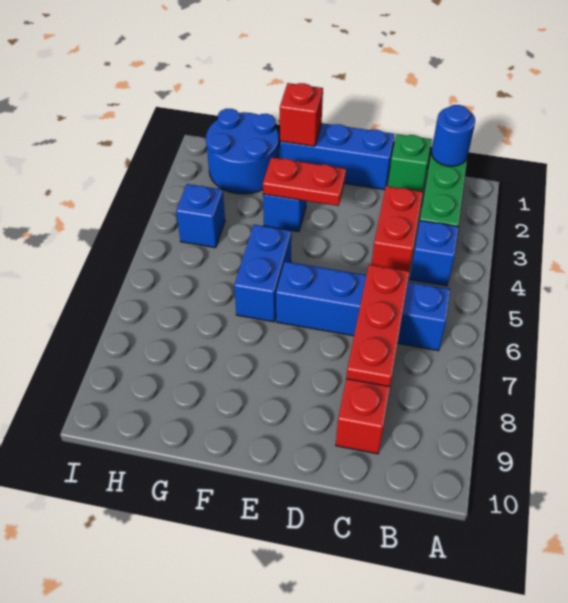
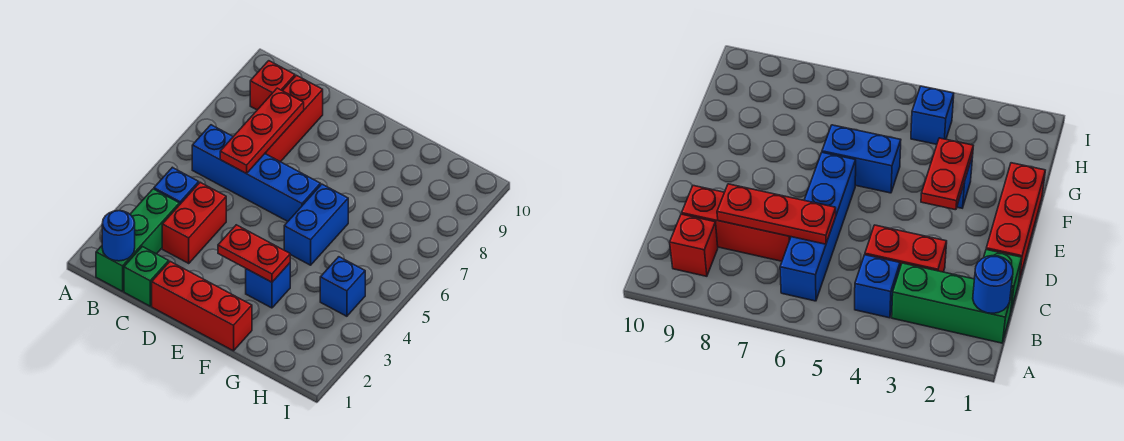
blue 1x3 brick [280,123,394,190] -> red 1x3 brick [152,262,252,351]
red 1x1 brick [280,83,323,146] -> red 1x1 brick moved to [250,61,295,110]
blue 2x2 round brick [206,109,279,194] -> none

